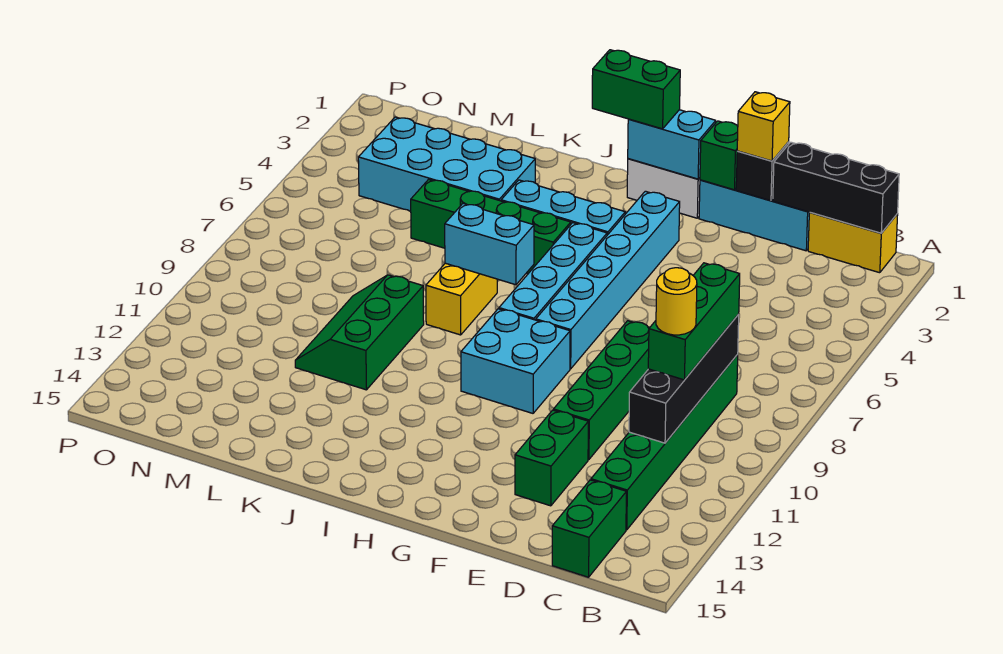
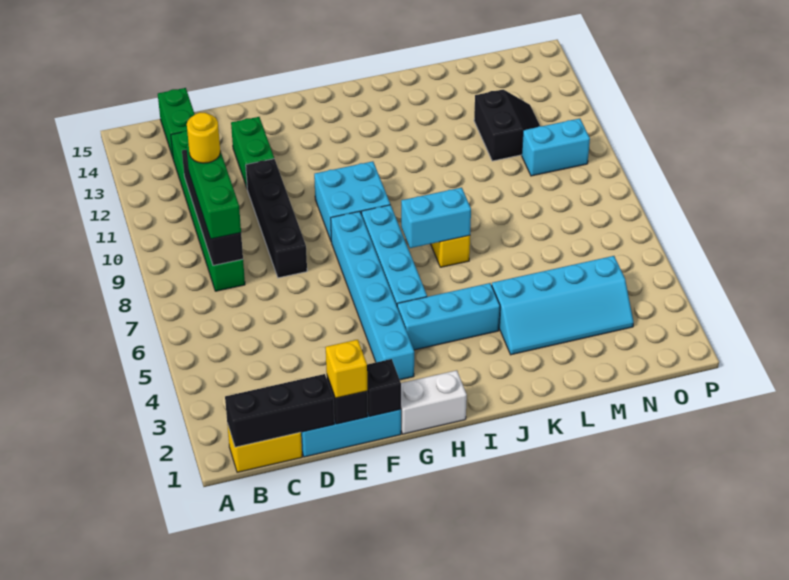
green 1x4 brick [554,321,650,460] -> black 1x4 brick [246,159,307,278]
green 1x1 brick [700,121,738,190] -> black 1x1 brick [367,359,401,416]
cyan 1x2 brick [628,110,716,179] -> cyan 1x2 brick moved to [522,119,590,176]
green 1x2 brick [592,50,680,129] -> none
green 1x4 brick [410,179,571,274] -> none
cyan 2x4 brick [358,117,535,211] -> cyan 2x4 slope [492,256,634,355]
green 2x3 slope [295,275,424,390] -> none
none -> black 2x2 slope [474,90,540,161]

